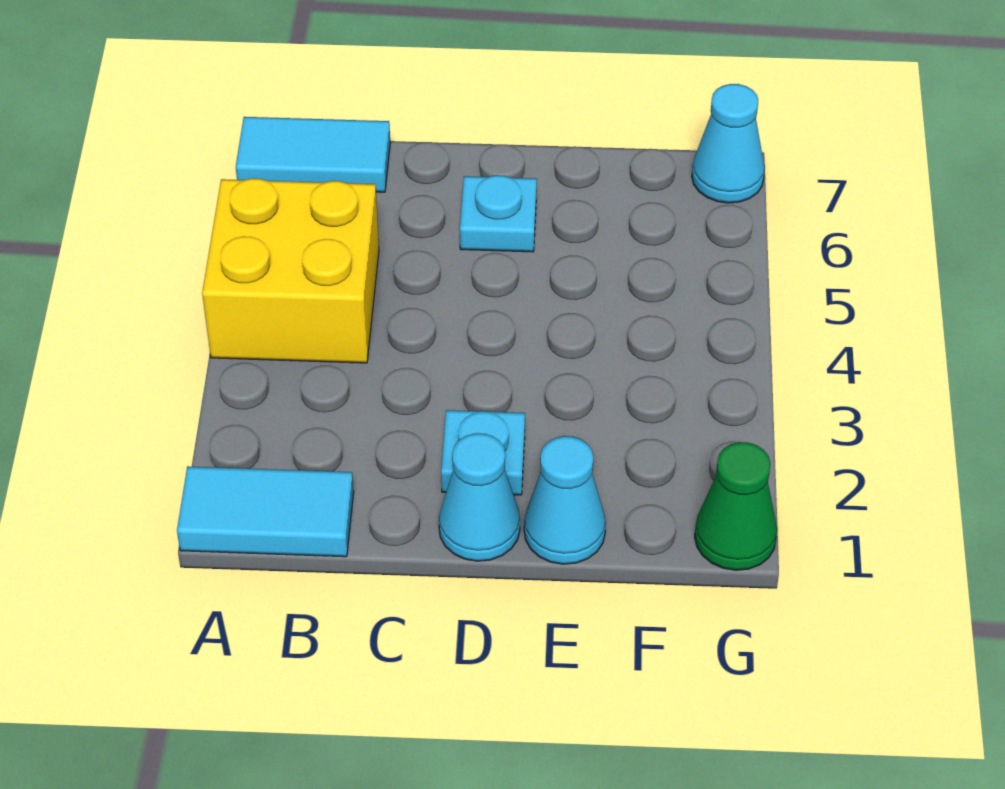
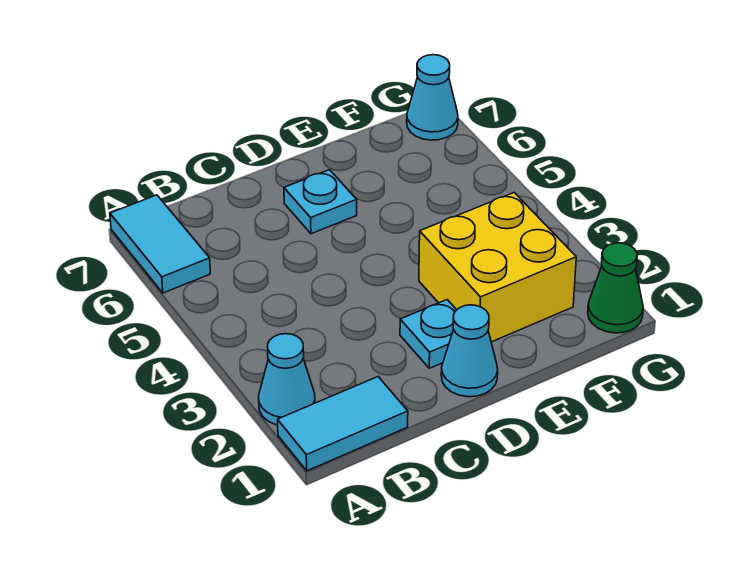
yellow 2x2 brick [202,178,379,363] -> yellow 2x2 brick moved to [419,193,576,342]
cyan 1x2 tile [236,117,390,192] -> cyan 1x2 tile turned to [110,195,210,293]
cyan 1x1 cone [524,436,606,564] -> cyan 1x1 cone moved to [259,334,315,425]

